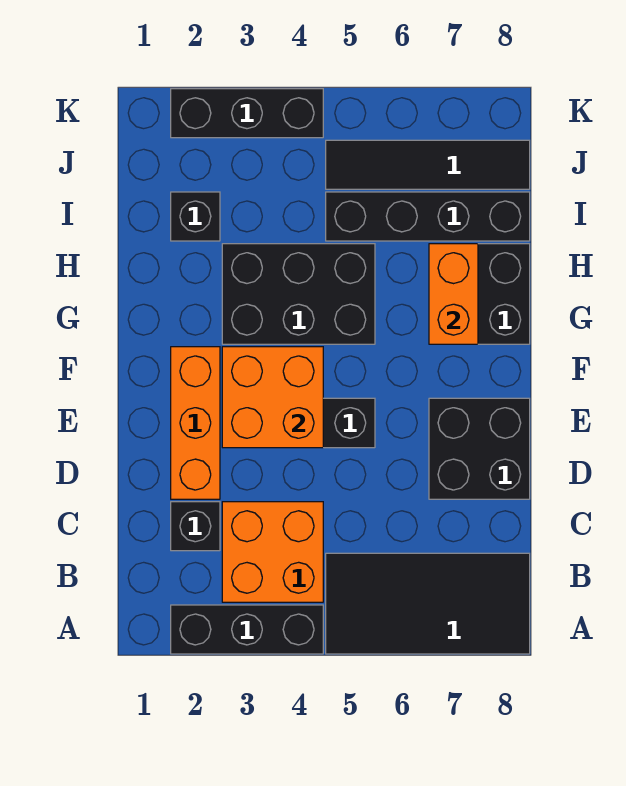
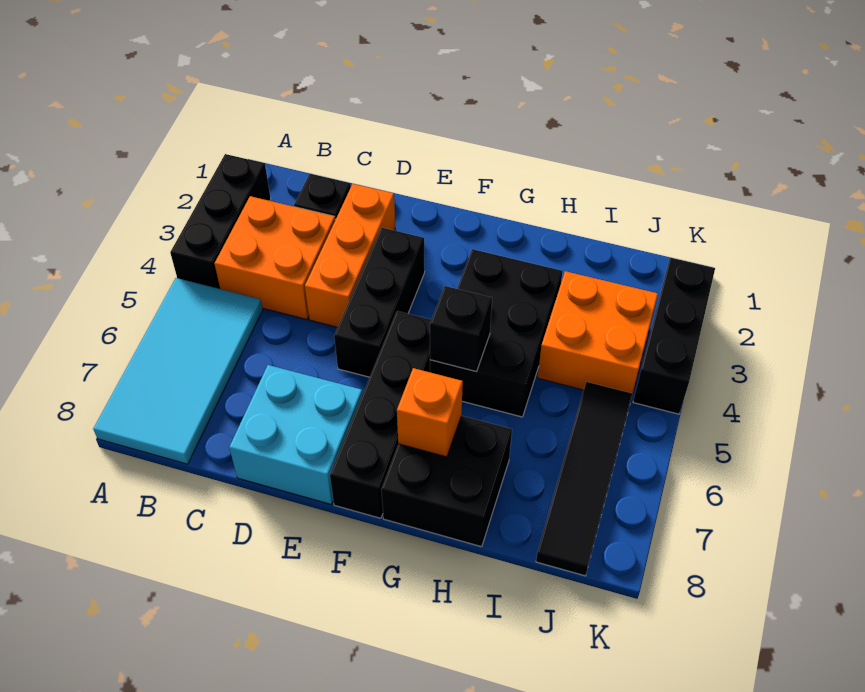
black 2x4 tile [326,553,530,654] -> cyan 2x4 tile [93,278,263,464]
orange 1x3 brick [171,347,220,499] -> orange 1x3 brick turned to [305,184,395,327]
black 2x2 brick [429,398,530,499] -> cyan 2x2 brick [229,365,363,505]
orange 2x2 brick [222,347,323,448] -> orange 2x2 brick moved to [537,271,658,393]
orange 1x2 brick [429,244,478,344] -> orange 1x1 brick [397,368,463,457]
black 1x1 brick [171,192,220,241] -> black 1x1 brick moved to [430,286,492,372]
black 1x4 brick [326,192,530,241] -> black 1x4 brick moved to [330,311,431,518]

